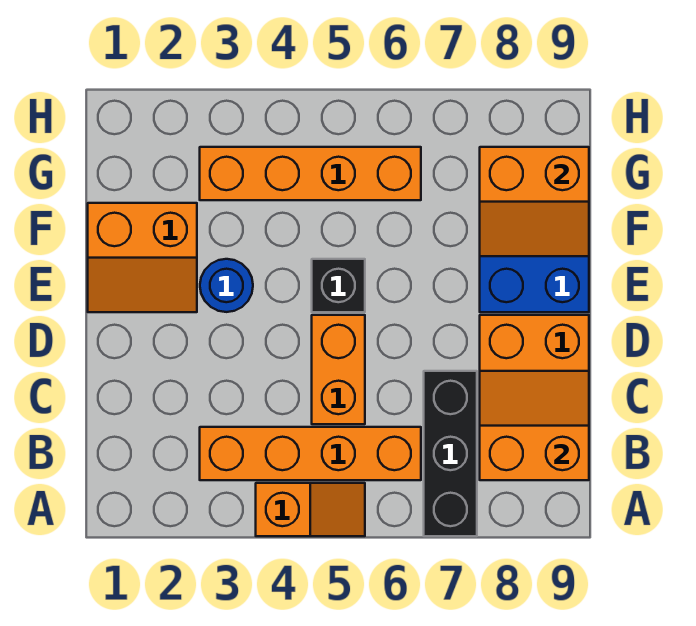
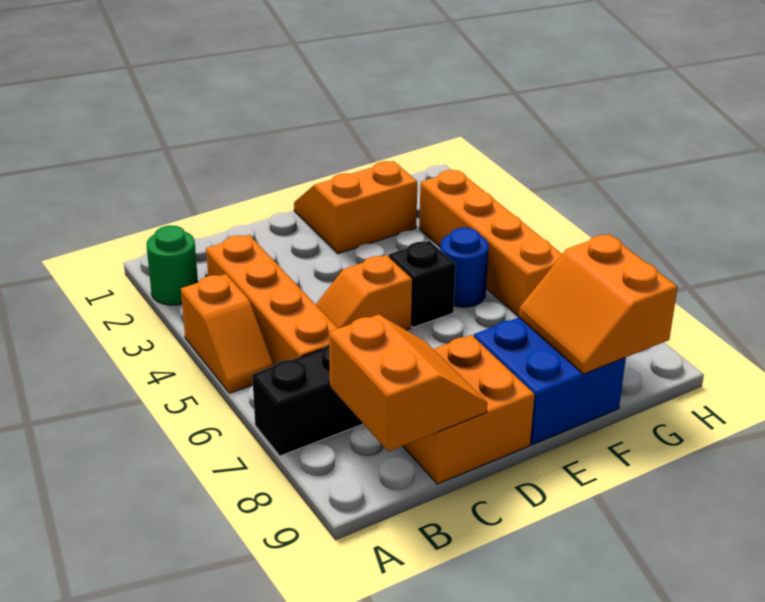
none -> green 1x1 round brick [146,226,198,305]
orange 1x2 brick [312,315,365,424] -> orange 1x2 slope [316,255,412,330]
orange 2x2 slope [88,203,197,312] -> orange 2x2 slope turned to [294,161,417,254]
blue 1x1 round brick [200,259,253,312] -> blue 1x1 round brick moved to [440,228,489,307]

